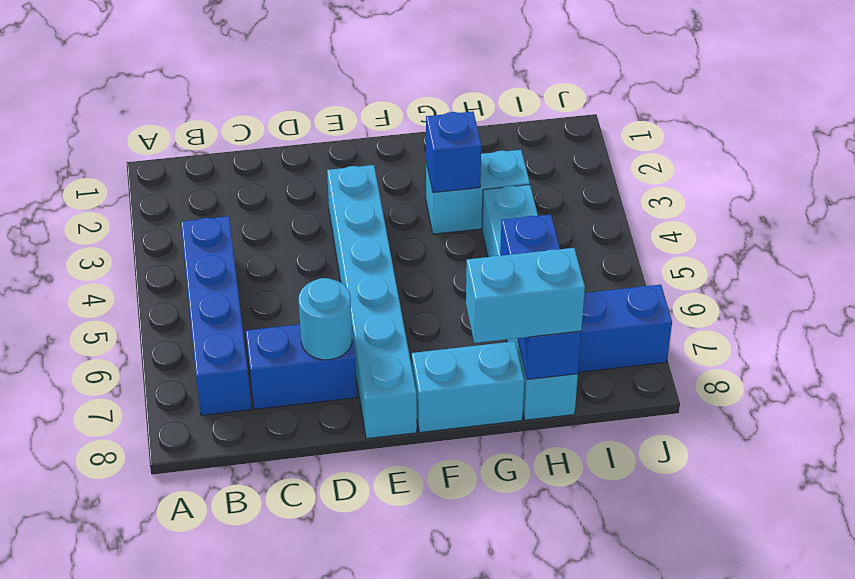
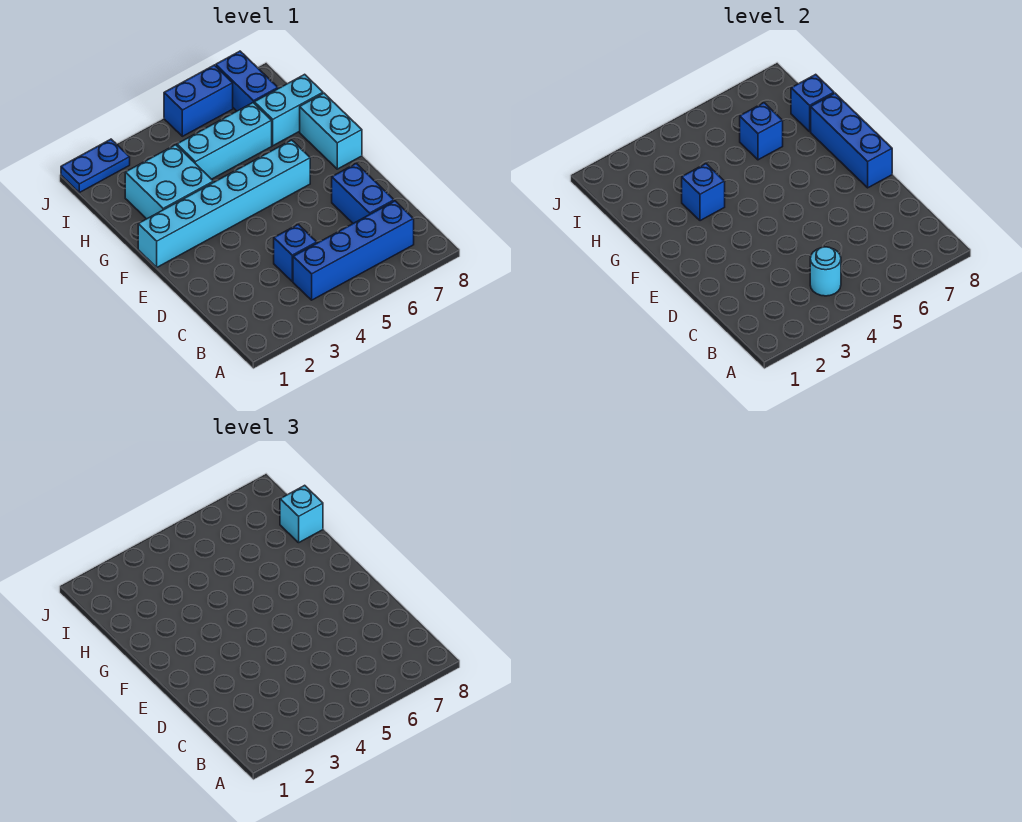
none -> blue 1x1 brick [274,224,317,281]
cyan 1x1 round brick [299,278,352,360] -> cyan 1x1 round brick moved to [810,247,841,296]
cyan 1x6 brick [327,165,417,439] -> cyan 1x6 brick moved to [138,140,310,267]
none -> blue 1x3 brick [811,93,892,188]
cyan 1x2 brick [426,150,530,234] -> cyan 2x2 brick [125,145,214,219]
cyan 1x2 brick [466,248,585,343] -> cyan 1x1 brick [280,485,323,543]
none -> blue 1x2 plate [61,139,130,193]
none -> blue 1x2 brick [164,65,233,136]

